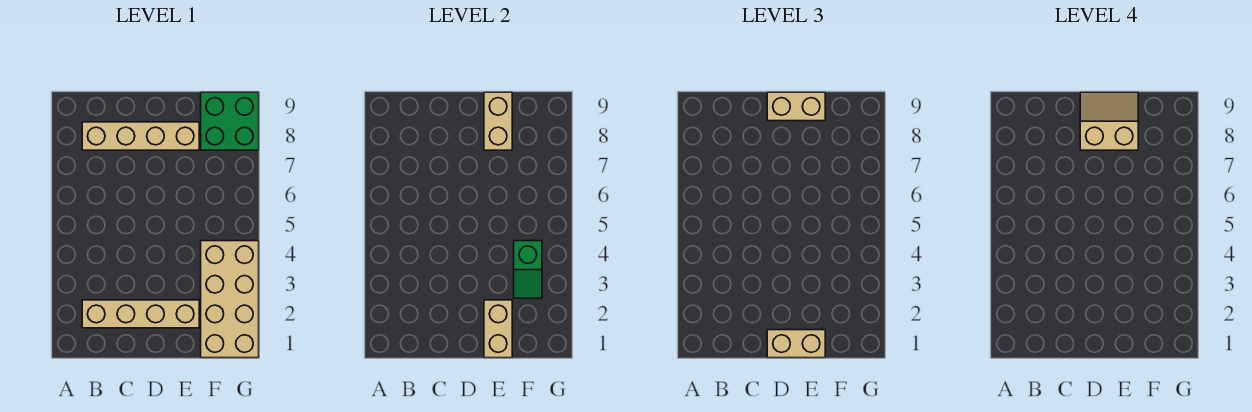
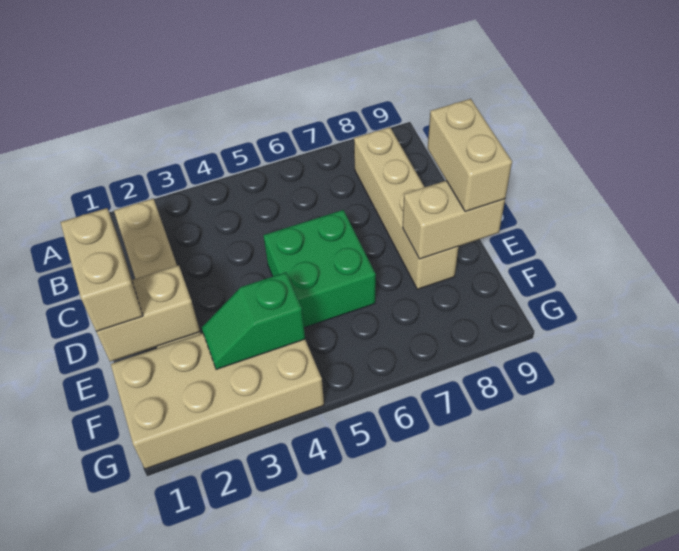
tan 2x2 slope [1080,92,1138,150] -> none
green 2x2 brick [201,92,259,150] -> green 2x2 brick moved to [263,210,376,328]

